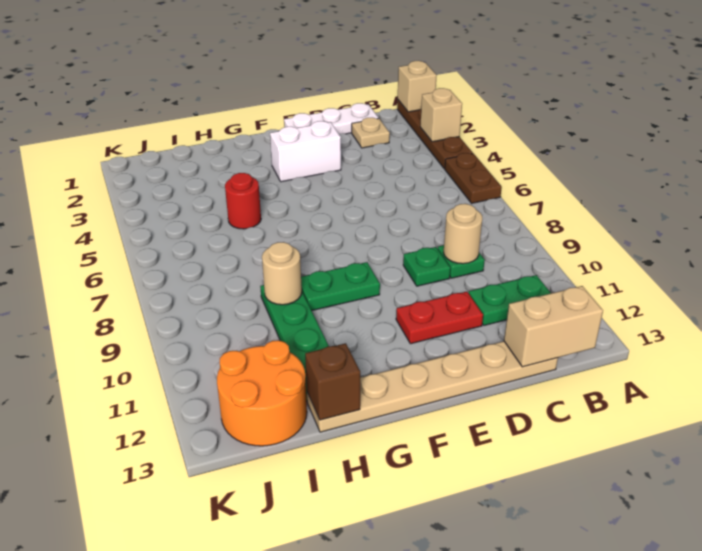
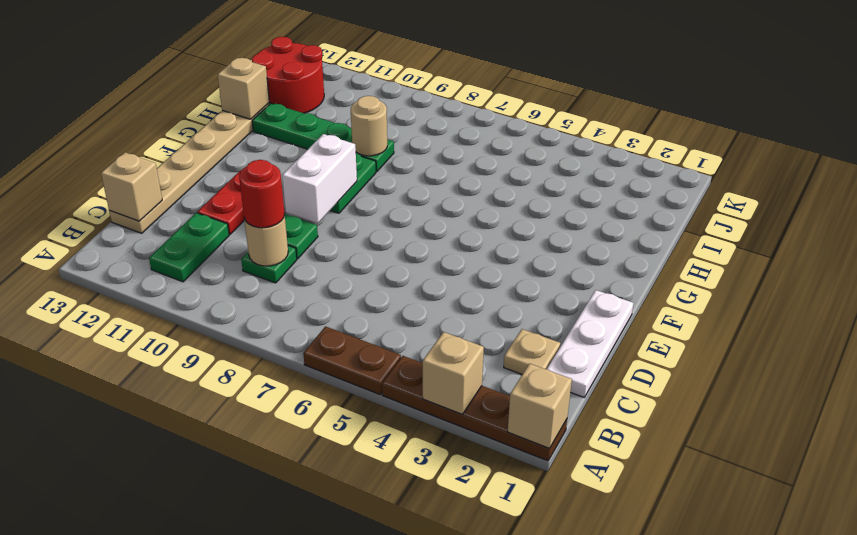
tan 1x2 brick [504,286,603,367] -> tan 1x1 brick [101,152,162,221]
white 1x2 brick [270,121,341,182] -> white 1x2 brick moved to [282,134,357,223]
red 1x1 round brick [225,173,261,229] -> red 1x1 round brick moved to [239,160,285,228]
brown 1x1 brick [305,343,360,420] -> tan 1x1 brick [218,58,269,119]
orange 2x2 round brick [217,340,307,446] -> red 2x2 round brick [252,37,324,113]

